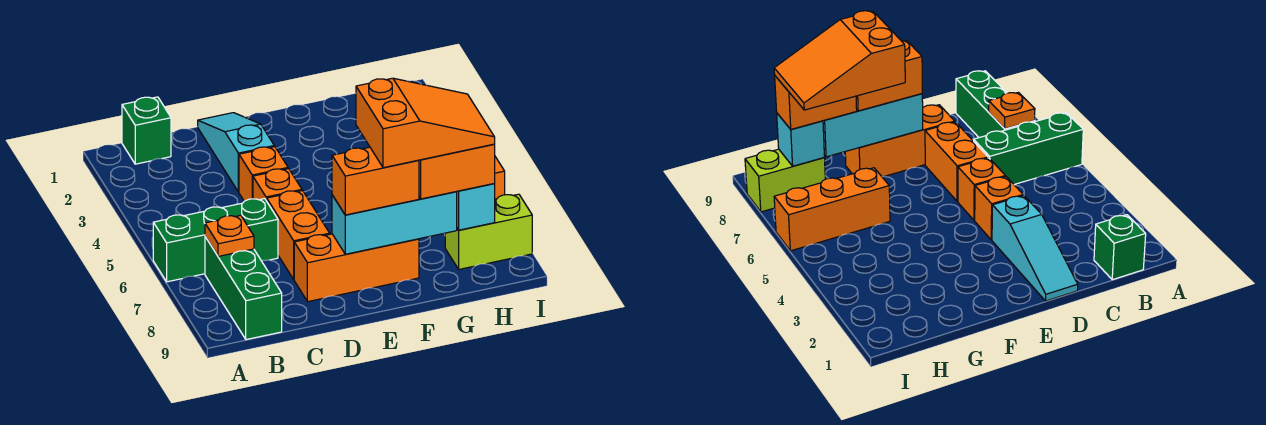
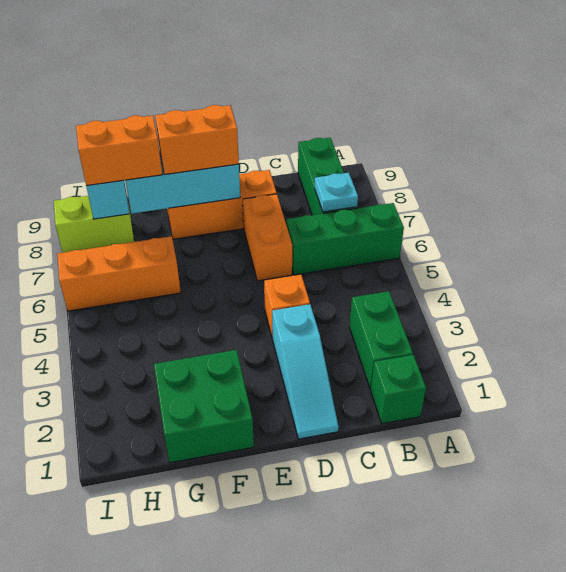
none -> green 1x2 brick [349,291,413,389]
orange 1x1 plate [205,215,254,256] -> cyan 1x1 plate [315,173,358,212]
orange 1x1 brick [253,169,302,201] -> none
none -> green 2x2 brick [154,350,254,463]
orange 2x3 slope [356,78,495,168] -> none

